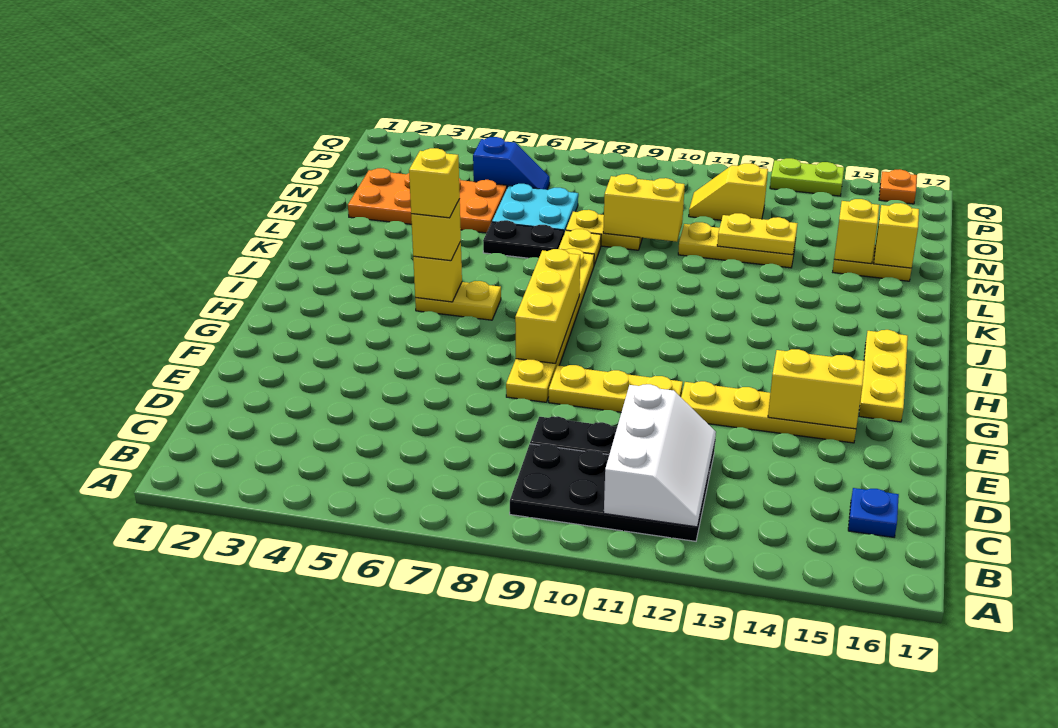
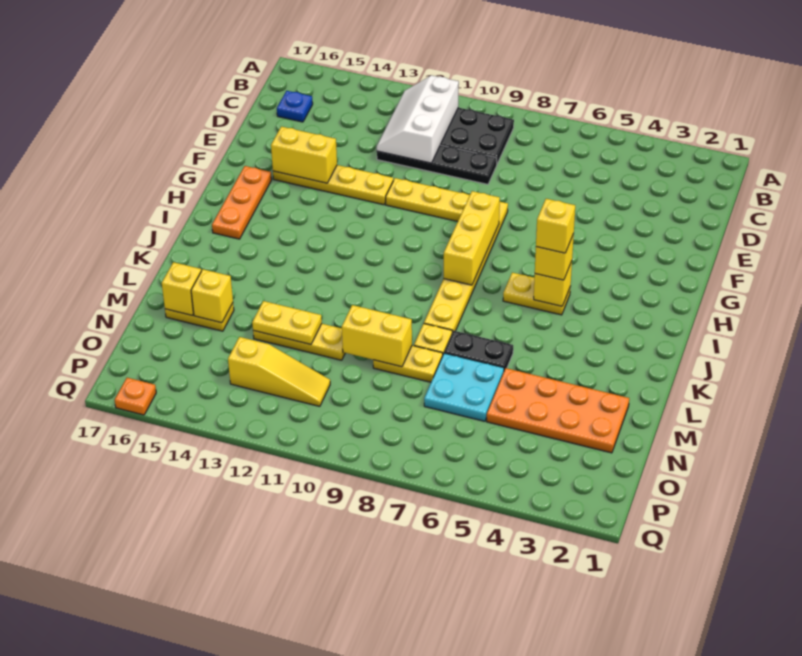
yellow 1x3 plate [859,330,908,422] -> orange 1x3 plate [212,166,272,239]
blue 1x2 slope [473,137,550,190] -> none
yellow 1x2 slope [689,163,768,220] -> yellow 1x3 slope [228,337,330,406]
lime 1x2 plate [770,158,844,196] -> none

